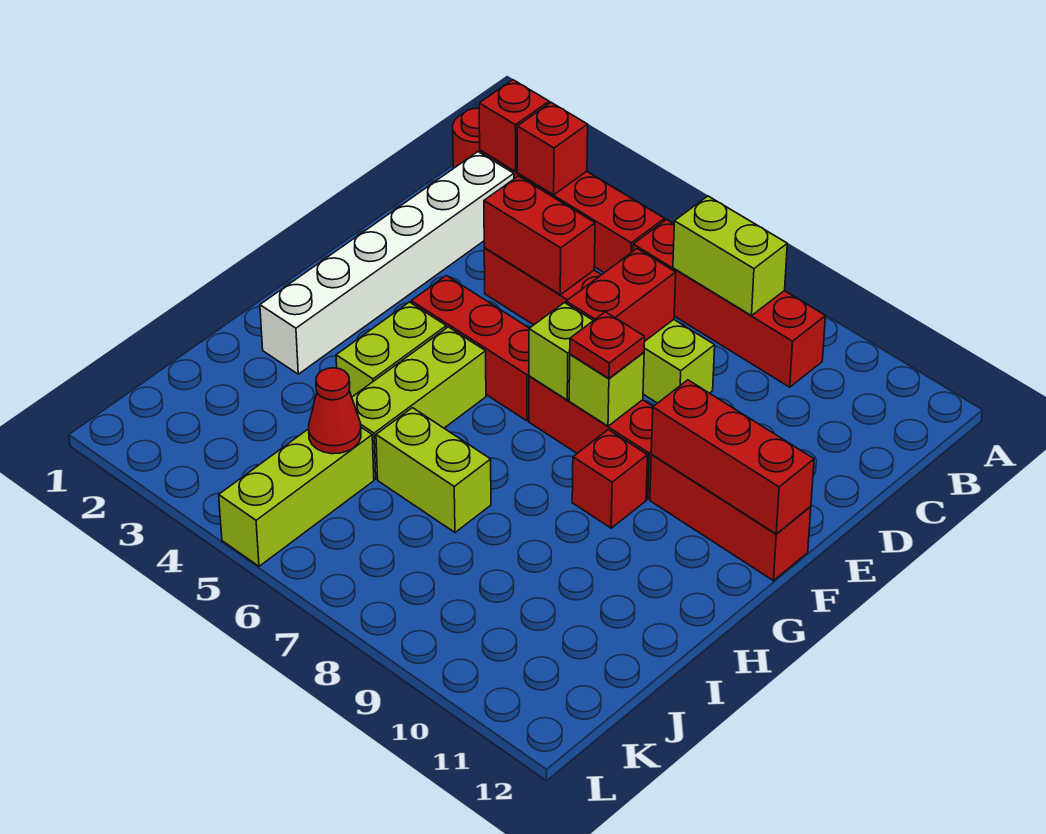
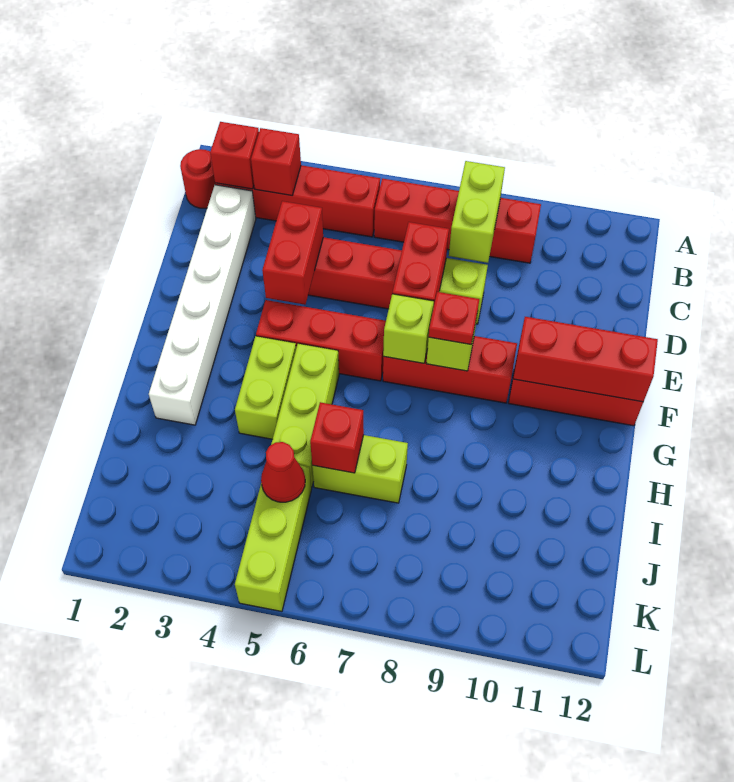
lime 1x2 brick [673,196,787,316] -> lime 1x2 brick turned to [449,161,505,263]
red 1x2 brick [484,176,595,295] -> red 1x2 brick turned to [262,201,323,305]
red 1x1 brick [572,430,648,528] -> red 1x1 brick moved to [310,402,364,473]

